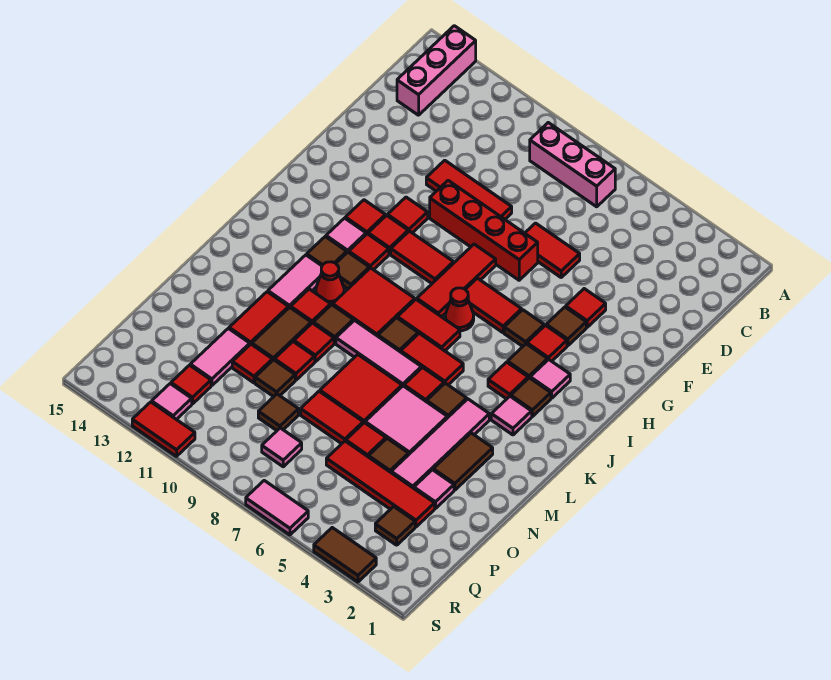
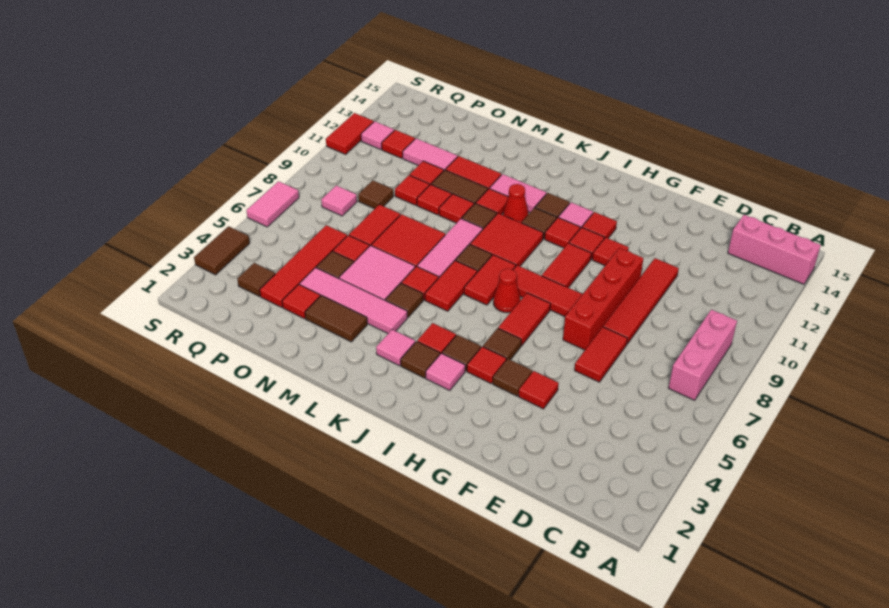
red 1x3 tile [426,160,512,219] -> red 1x4 tile [603,258,679,344]
pink 1x1 tile [414,470,454,509] -> red 1x1 tile [282,284,320,319]
brown 1x1 tile [255,360,295,397] -> red 1x1 tile [395,175,430,205]

